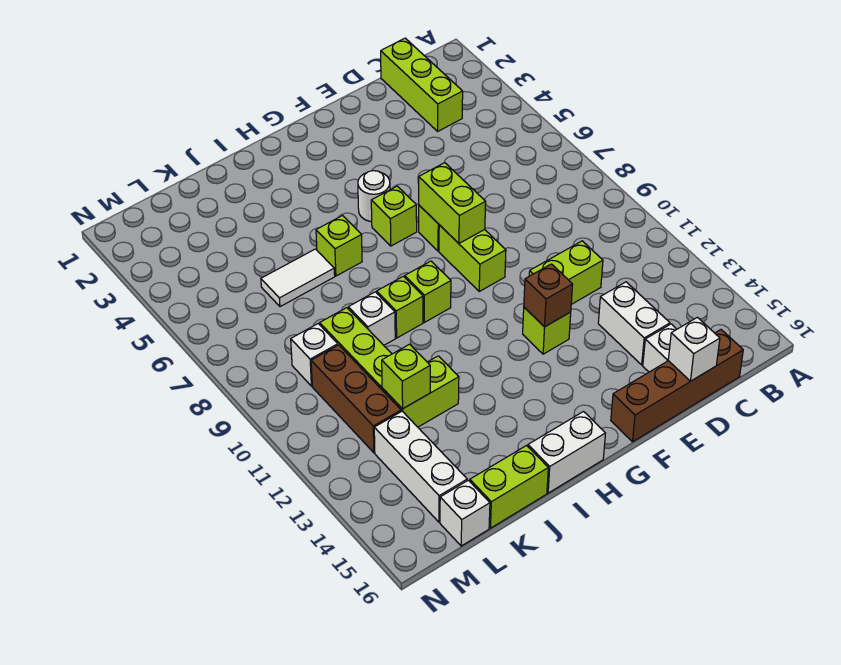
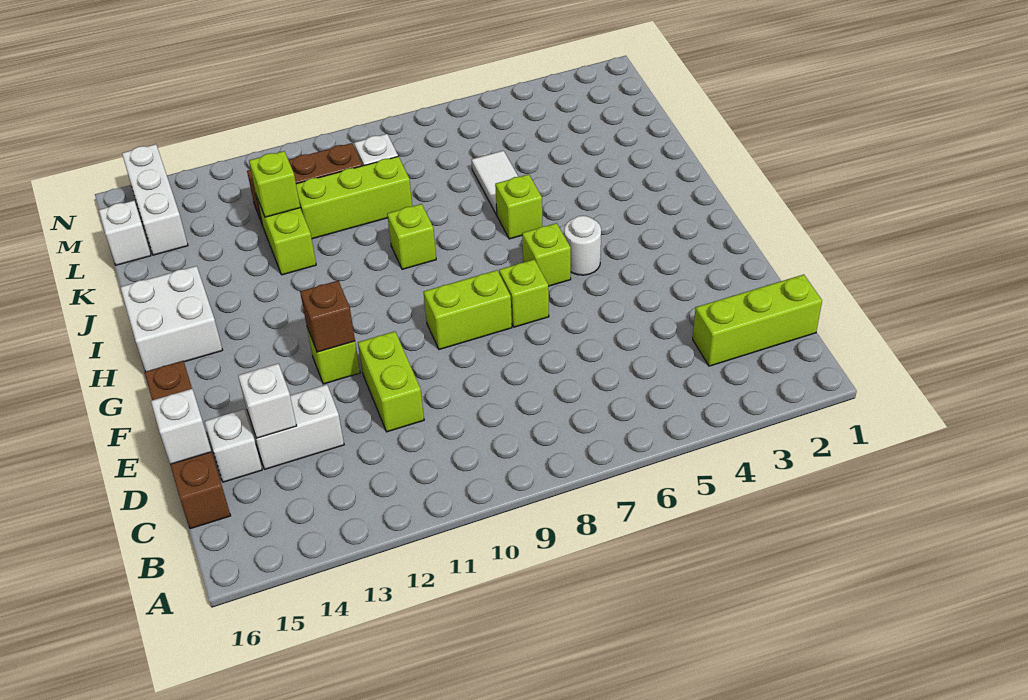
lime 1x2 brick [419,163,486,243] -> none
lime 1x1 brick [405,261,451,322] -> none
white 1x2 brick [528,412,606,493] -> white 2x2 brick [120,266,222,371]
white 1x1 brick [348,292,395,345] -> white 1x1 brick moved to [238,363,297,438]
lime 1x2 brick [470,446,548,528] -> none
white 1x3 brick [374,411,467,522] -> white 1x3 brick turned to [122,144,188,255]

